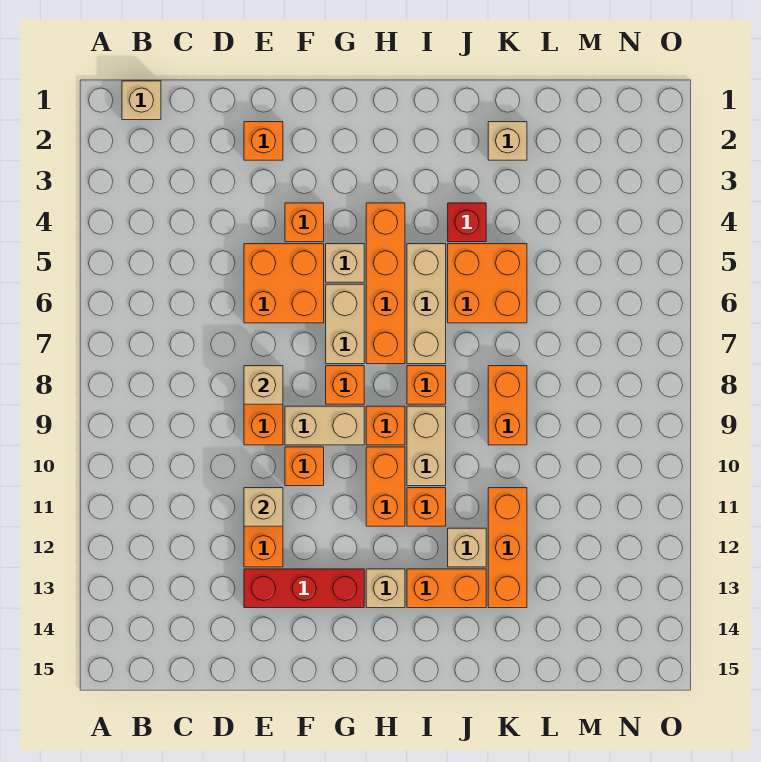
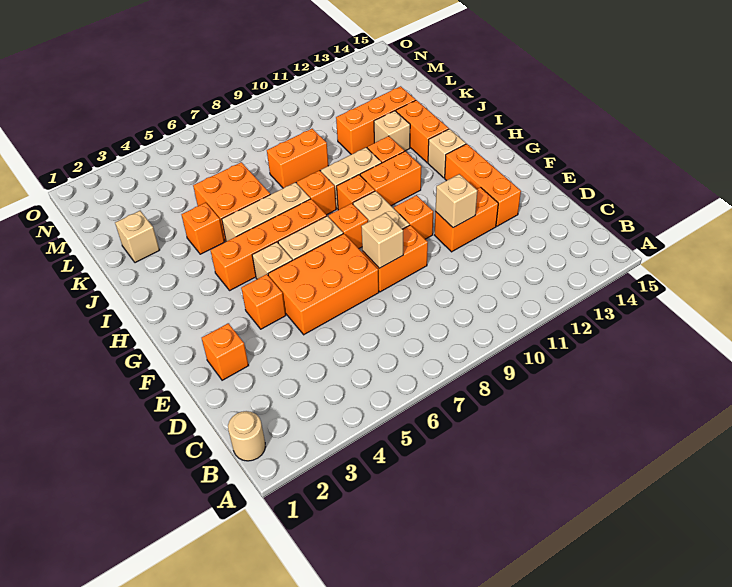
tan 1x1 brick [122,81,161,120] -> tan 1x1 round brick [228,411,266,461]
orange 2x2 brick [244,244,324,323] -> orange 2x3 brick [268,233,379,335]
red 1x3 brick [244,569,364,608] -> orange 1x3 brick [445,144,521,226]
red 1x1 brick [448,203,486,242] -> orange 1x1 brick [182,203,224,254]

